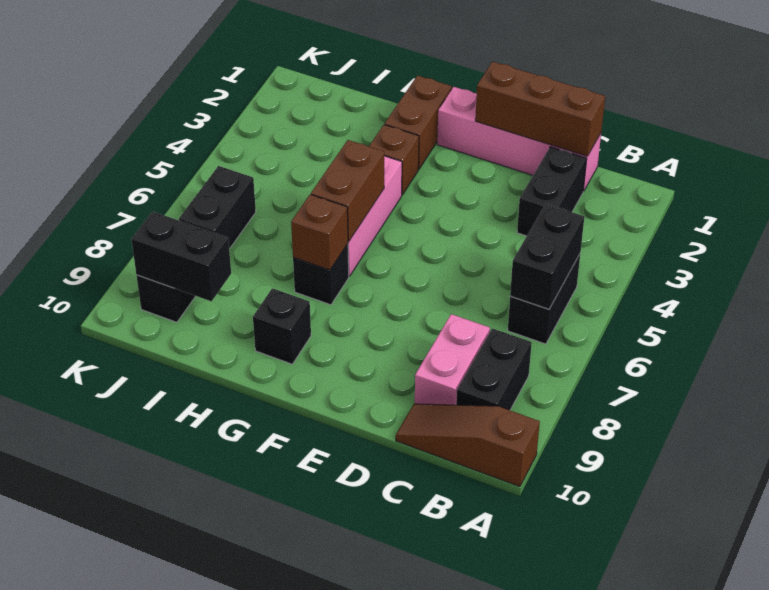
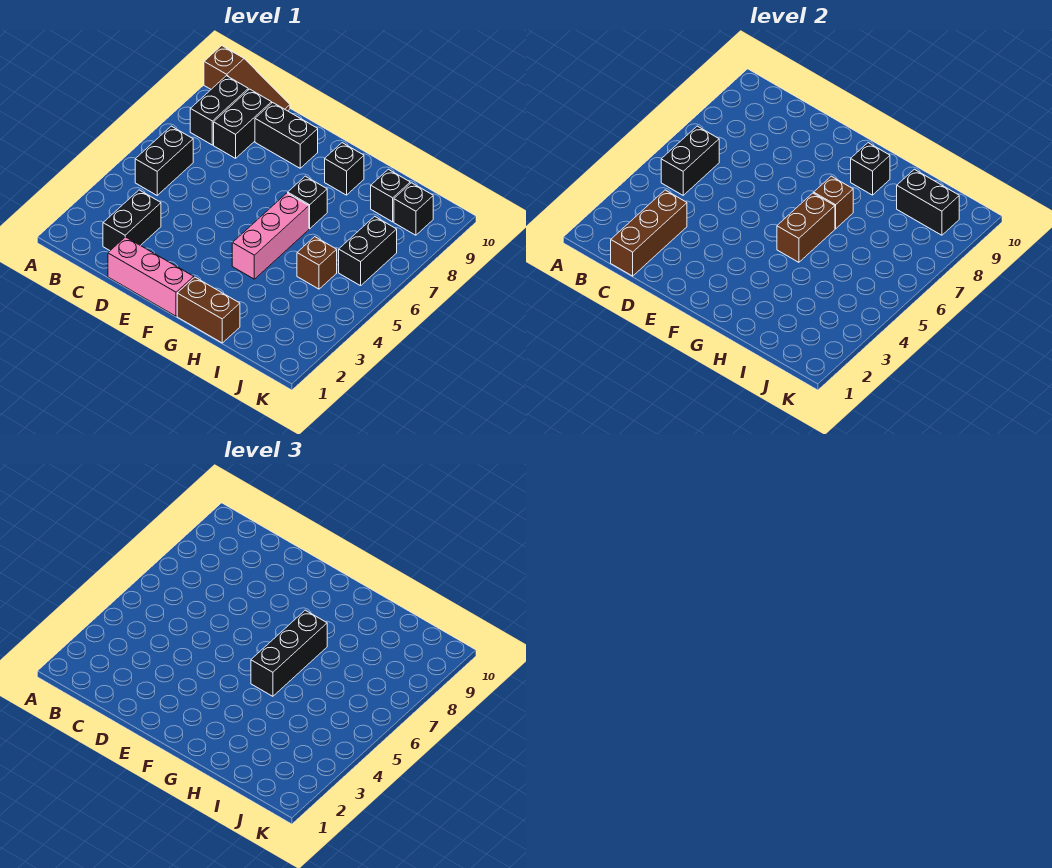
pink 1x4 brick [437,87,601,191] -> pink 1x3 brick [108,237,194,316]
brown 1x3 brick [475,62,605,156] -> brown 1x3 brick turned to [611,190,687,276]
pink 1x2 brick [415,314,490,405] -> black 1x2 brick [214,89,272,158]
none -> black 1x2 brick [255,103,318,168]
brown 1x2 brick [385,76,452,169] -> brown 1x2 brick turned to [177,277,240,343]
brown 1x1 brick [369,125,419,195] -> brown 1x1 brick moved to [297,237,337,289]
none -> black 1x3 brick [251,610,327,696]
none -> black 1x1 brick [851,143,890,195]
none -> black 1x1 brick [371,169,410,222]

